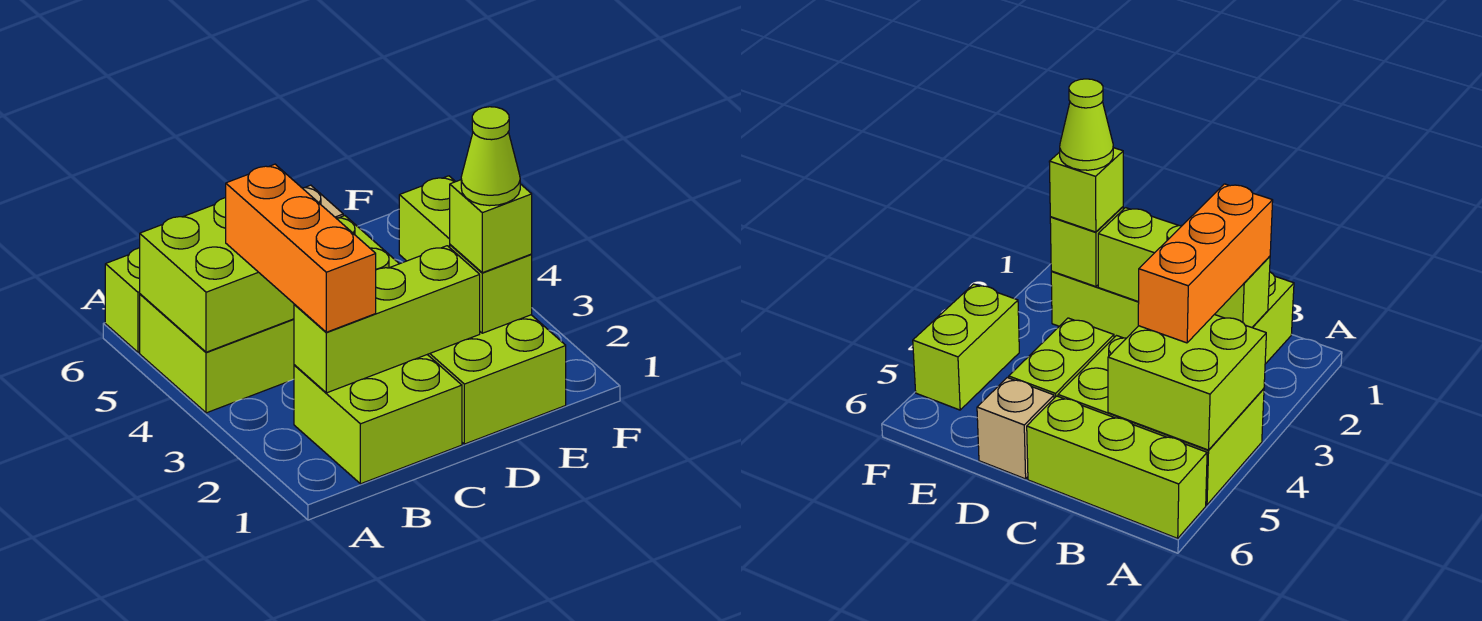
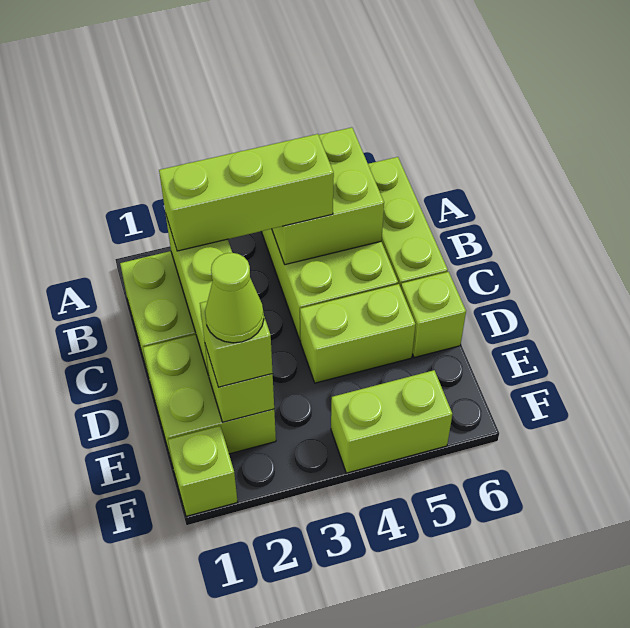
orange 1x3 brick [226,164,376,332] -> lime 1x3 brick [159,134,334,251]
tan 1x1 brick [977,378,1054,479] -> lime 1x1 brick [401,272,466,358]
none -> lime 1x1 brick [168,426,238,516]

